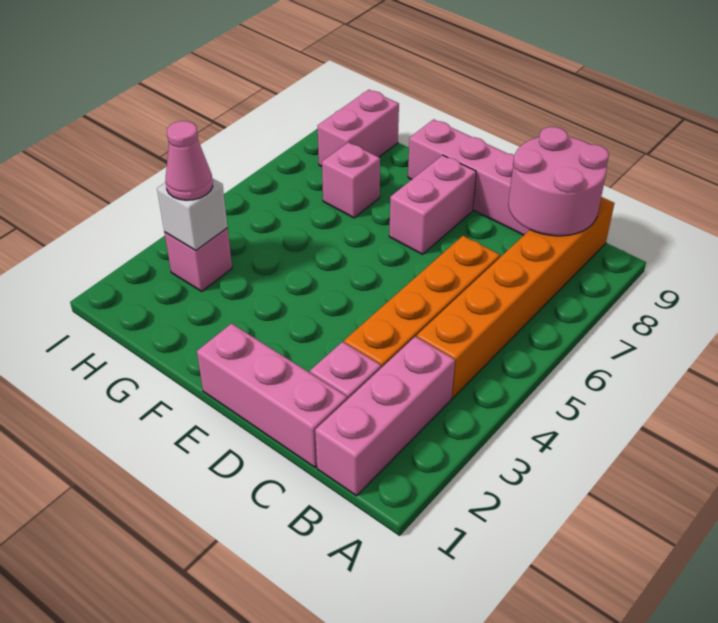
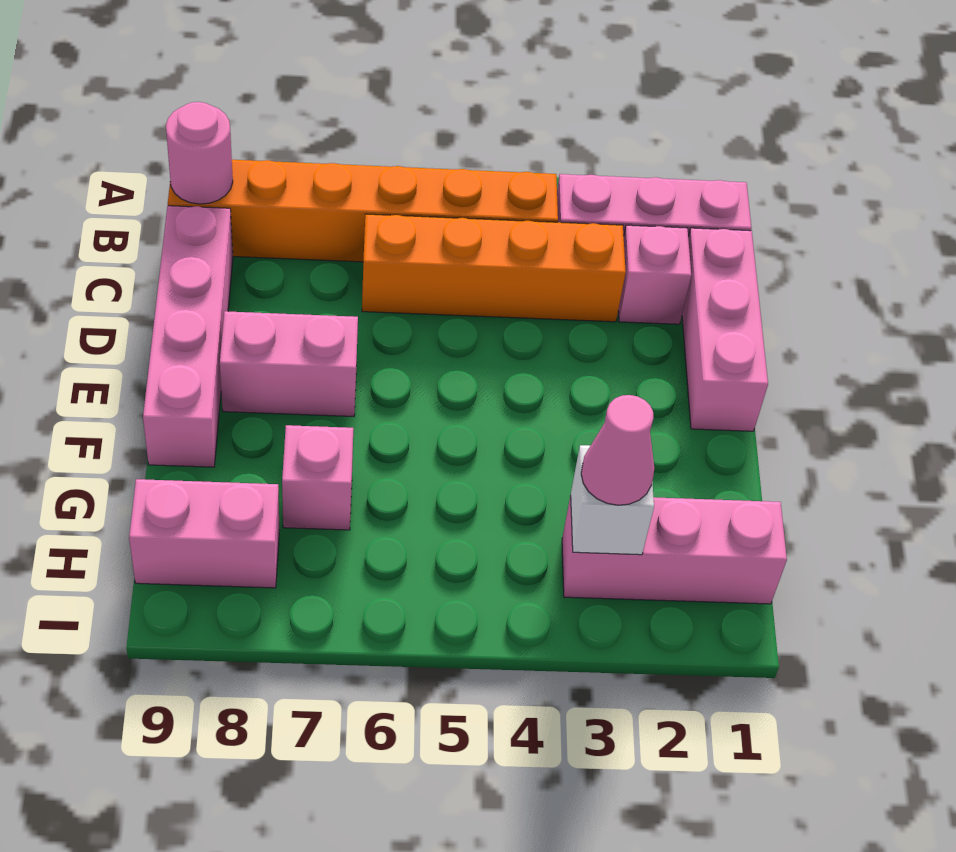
pink 2x2 round brick [508,127,609,236] -> pink 1x1 round brick [166,102,233,204]
pink 1x1 brick [165,228,232,291] -> pink 1x3 brick [562,495,787,604]

